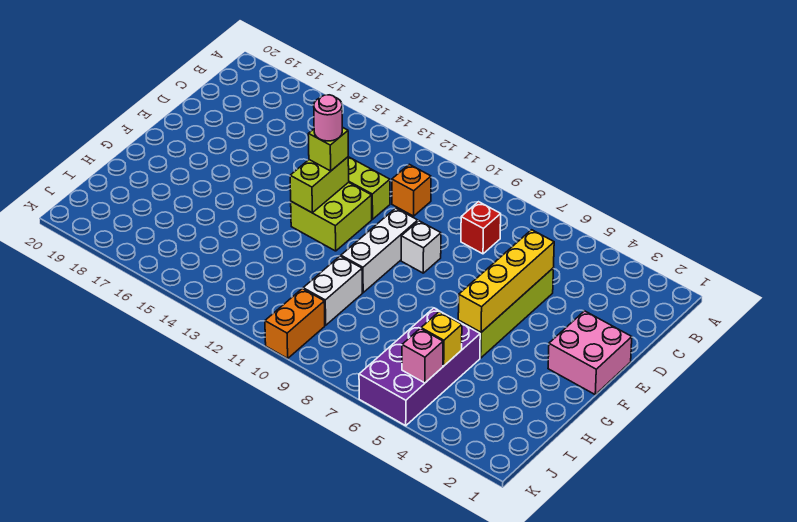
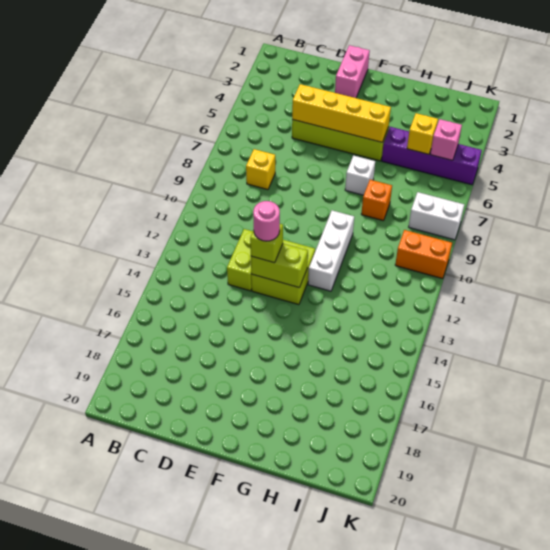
red 1x1 brick [461,202,501,254] -> yellow 1x1 brick [246,149,275,190]
orange 1x1 brick [392,164,431,216] -> orange 1x1 brick moved to [361,180,392,221]
pink 2x2 brick [548,311,632,394] -> pink 1x2 brick [335,45,370,98]
white 1x1 brick [401,221,441,273] -> white 1x1 brick moved to [345,156,375,195]
white 1x3 brick [341,208,418,293] -> white 1x3 brick turned to [308,210,354,291]
purple 2x4 brick [359,308,480,426] -> purple 1x4 brick [382,127,482,185]
white 1x2 brick [303,256,362,325] -> white 1x2 brick moved to [409,192,464,240]

